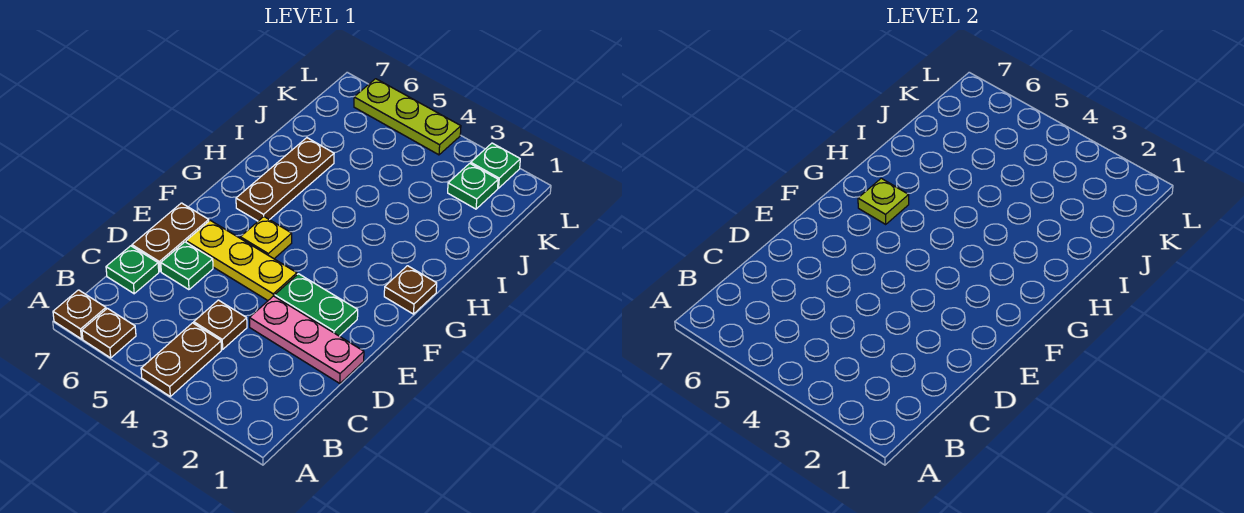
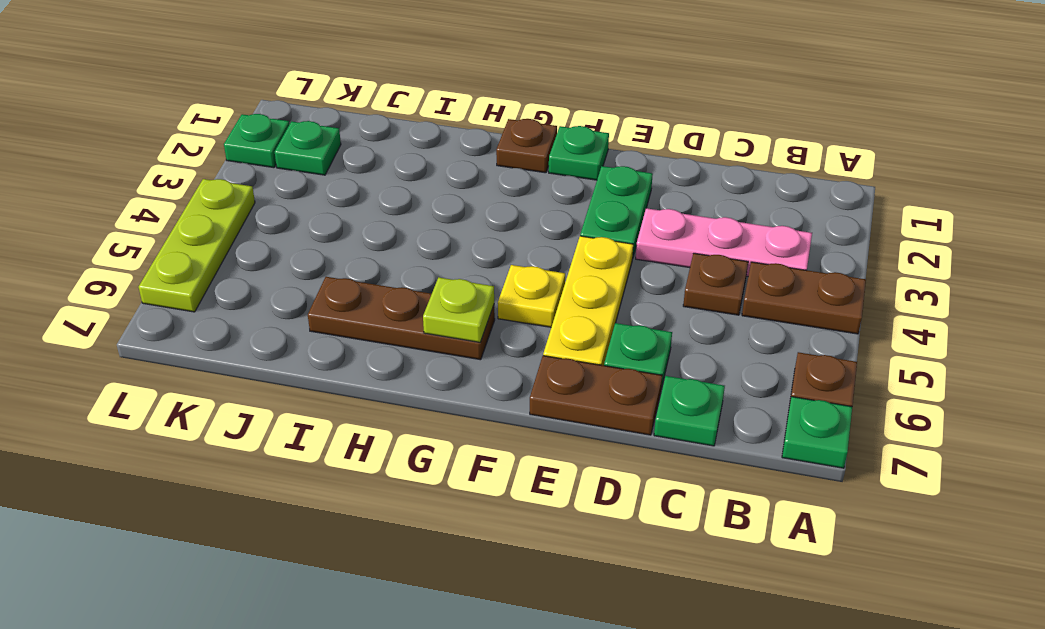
brown 1x1 plate [53,290,106,339] -> green 1x1 plate [782,397,852,468]
pink 1x3 plate [249,296,364,383] -> pink 1x3 plate turned to [636,208,812,276]
none -> green 1x1 plate [549,126,609,180]

